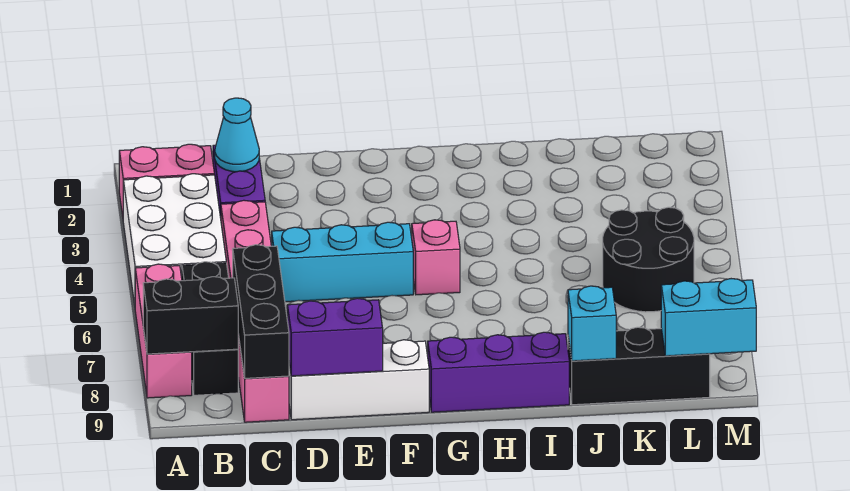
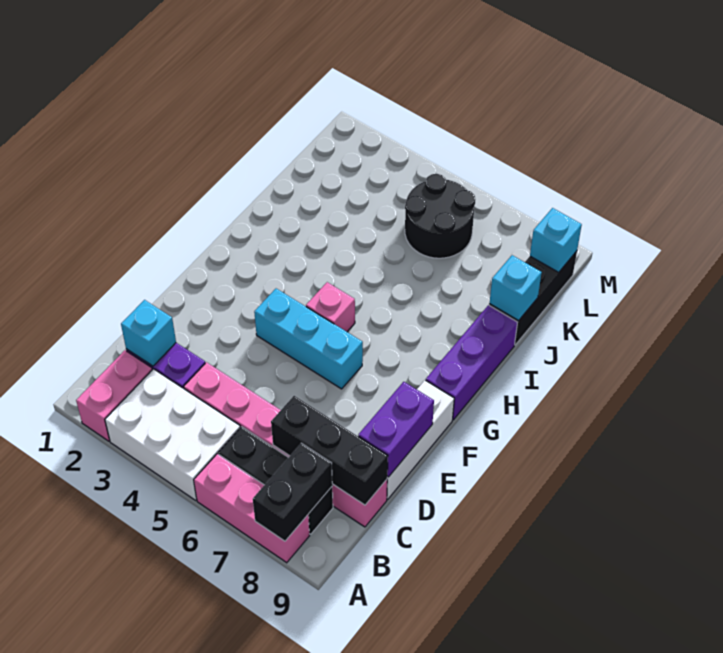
cyan 1x1 cone [215,98,259,172] -> cyan 1x1 brick [121,300,176,366]
cyan 1x3 brick [272,222,413,302] -> cyan 1x3 brick turned to [254,289,363,389]
cyan 1x2 brick [661,279,756,356] -> cyan 1x1 brick [530,208,582,272]

